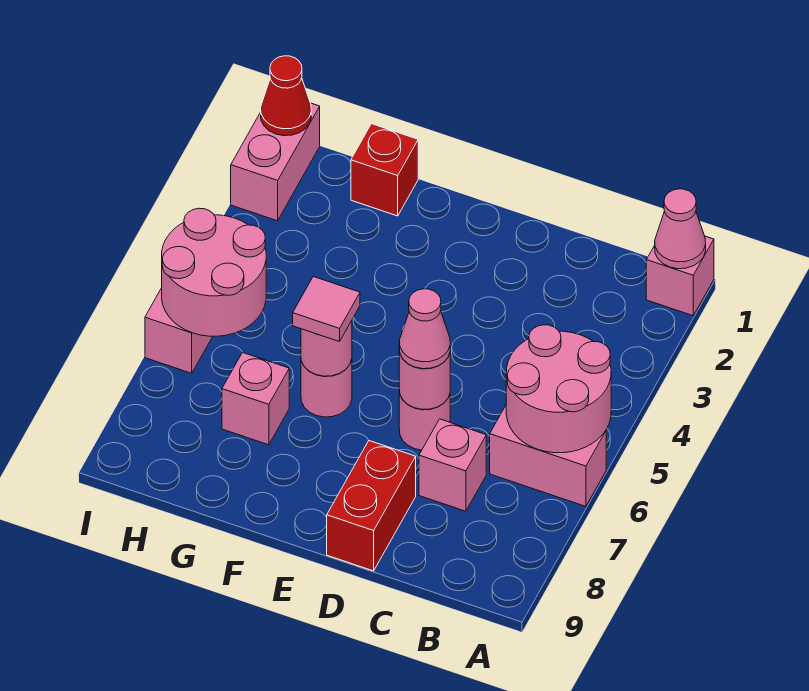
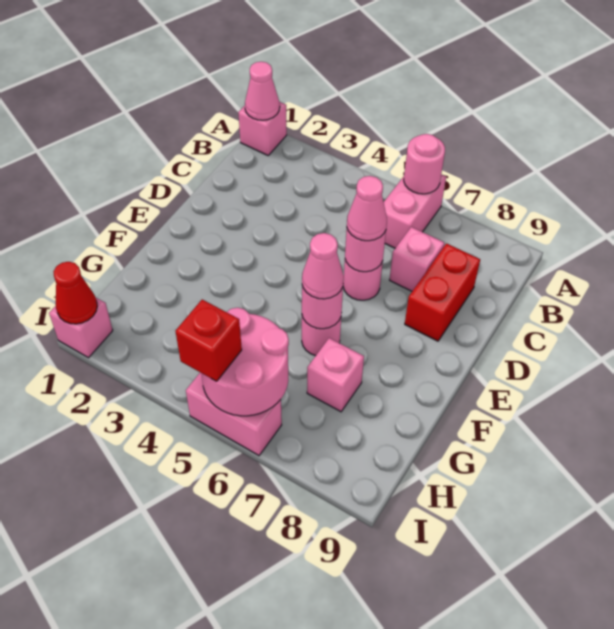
pink 2x2 round brick [506,325,611,453] -> pink 1x1 round brick [404,134,445,194]
red 1x2 brick [327,441,416,571] -> red 1x2 brick turned to [405,244,480,341]
pink 1x1 tile [293,277,360,342] -> pink 1x1 cone [302,233,344,299]
red 1x1 brick [351,124,418,216] -> red 1x1 brick moved to [175,300,242,381]
pink 1x2 brick [231,103,320,221] -> pink 1x1 brick [49,298,113,358]

